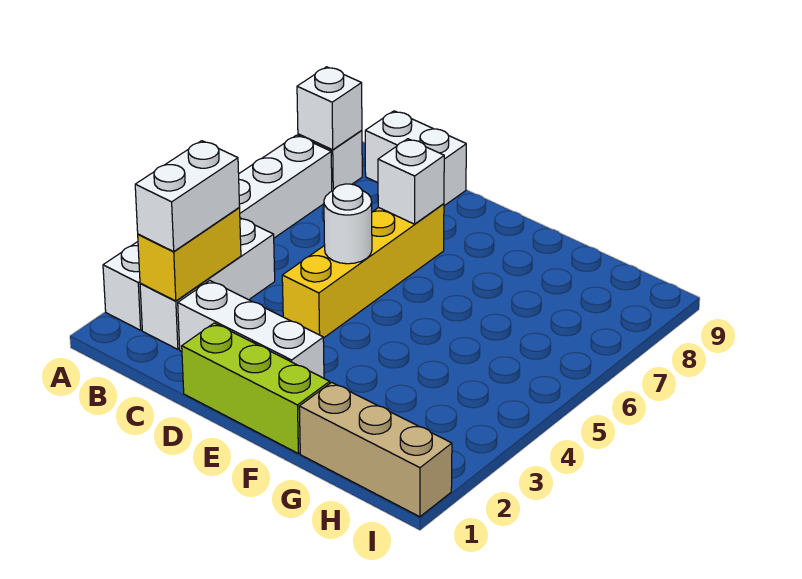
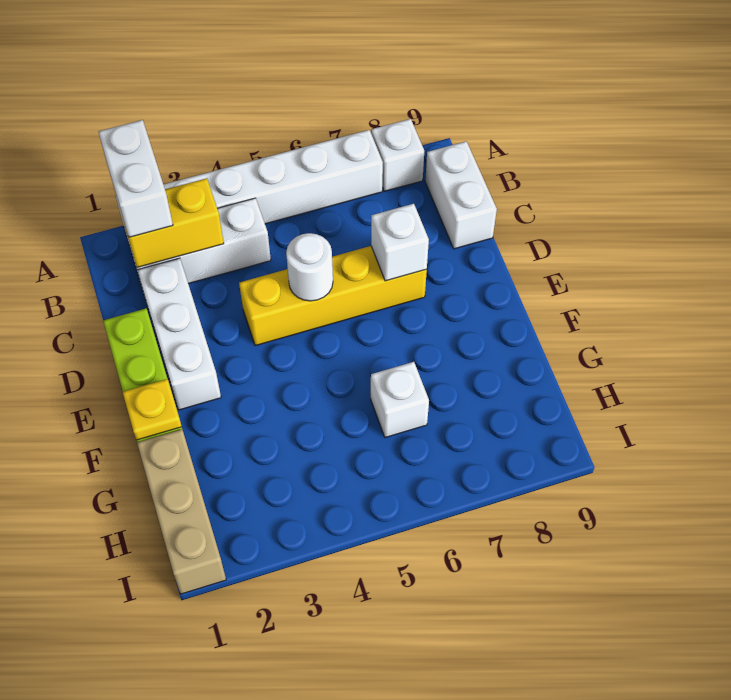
white 1x1 brick [297,67,362,150] -> white 1x1 brick moved to [371,362,429,438]
white 1x2 brick [135,141,240,251] -> white 1x2 brick turned to [99,120,173,237]
none -> yellow 1x1 plate [123,379,182,440]

